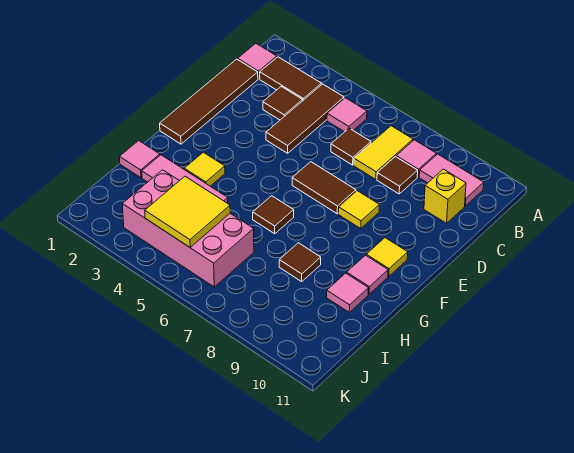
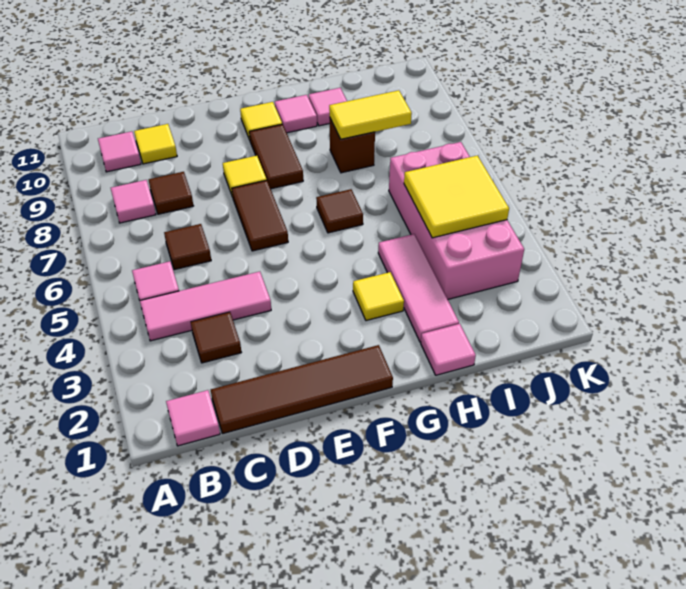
brown 1x2 tile [260,57,322,100] -> brown 1x2 tile moved to [249,124,303,189]
brown 1x3 tile [266,84,344,153] -> pink 1x3 tile [140,272,271,341]
yellow 1x2 tile [354,126,413,179] -> yellow 1x2 tile moved to [329,90,412,139]
pink 1x2 tile [419,154,484,206] -> pink 1x1 tile [98,131,141,172]
yellow 1x1 brick [424,169,466,223] -> yellow 1x1 tile [134,124,177,164]
brown 1x1 tile [279,243,321,282] -> brown 1x1 brick [330,119,375,173]

